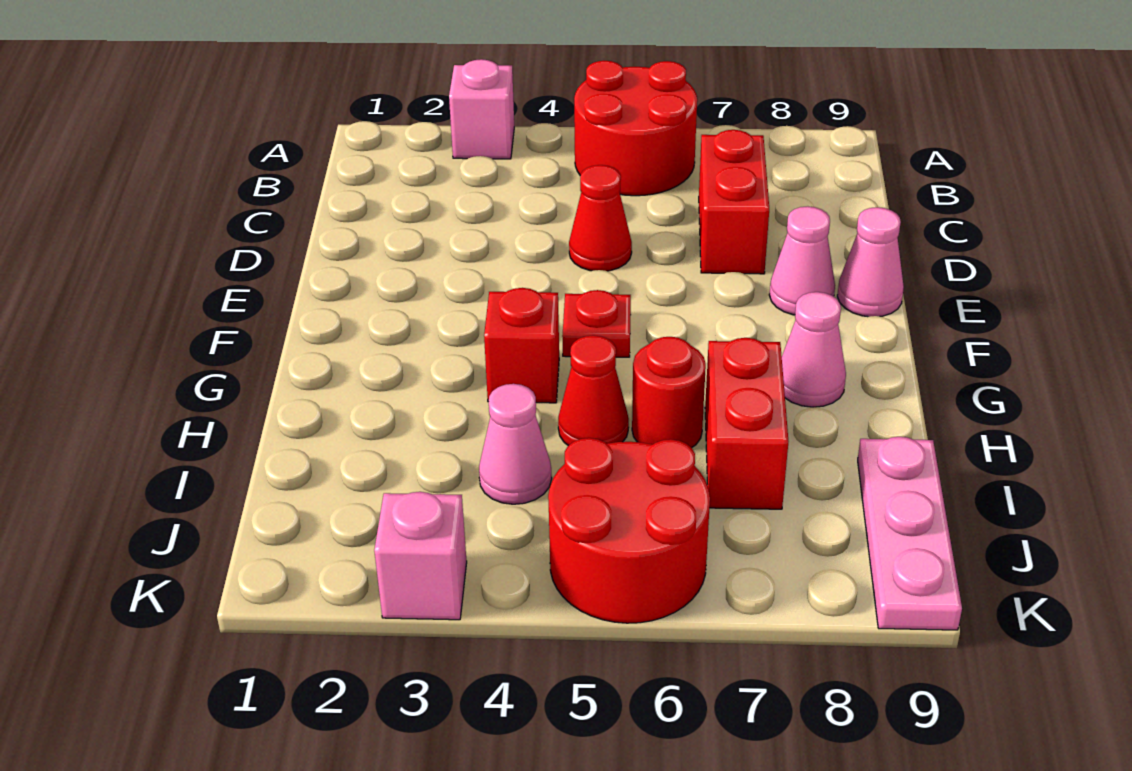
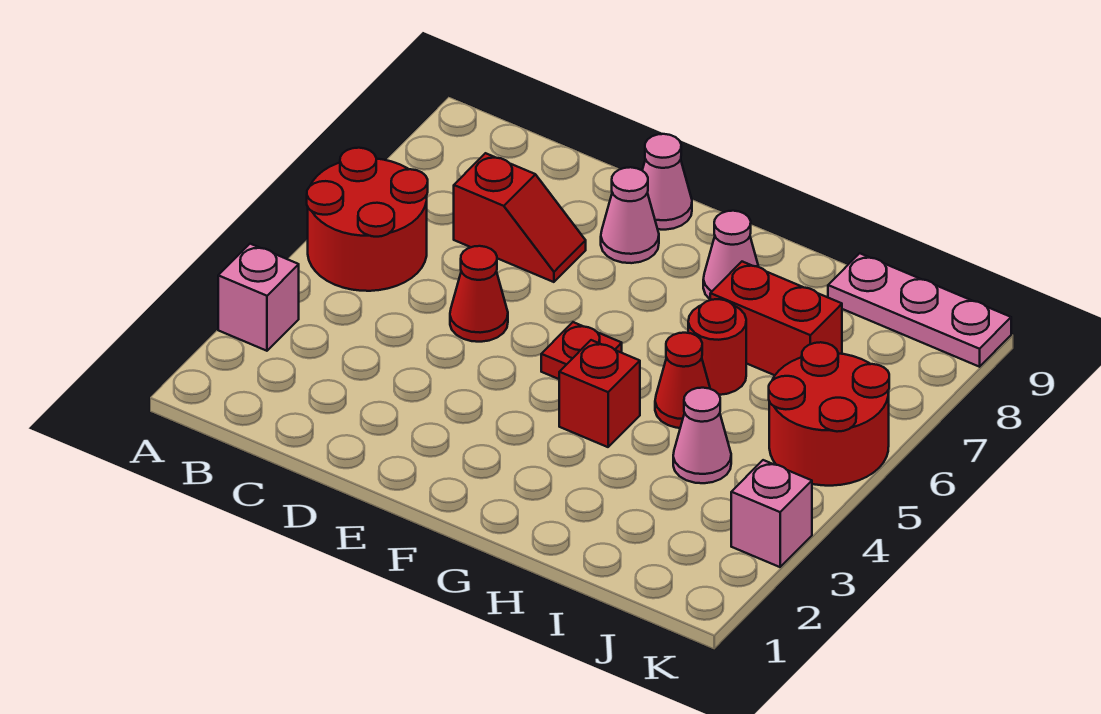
red 1x2 brick [699,130,769,274] -> red 1x2 slope [454,153,586,282]

